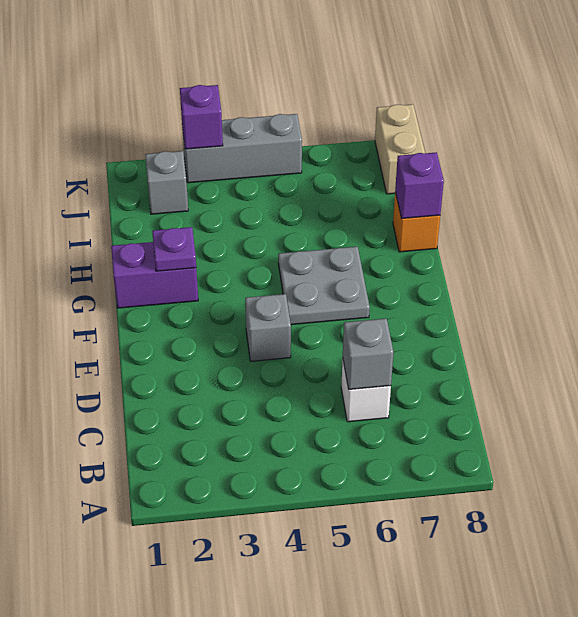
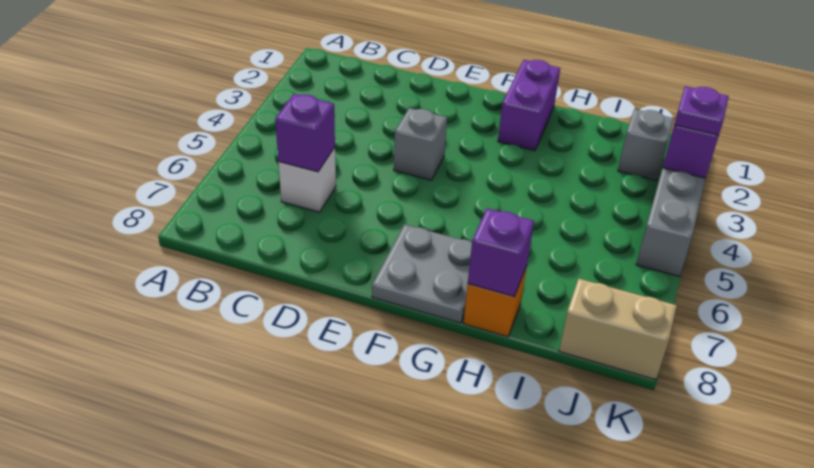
grey 1x1 brick [343,319,394,389] -> purple 1x1 brick [275,94,335,172]
grey 2x2 plate [278,247,370,325] -> grey 2x2 plate moved to [372,224,472,323]
purple 1x1 plate [152,227,196,271] -> purple 1x1 plate moved to [674,86,729,136]

